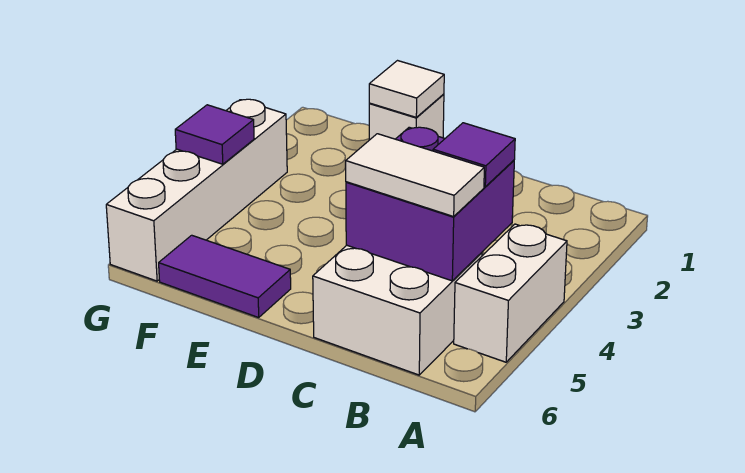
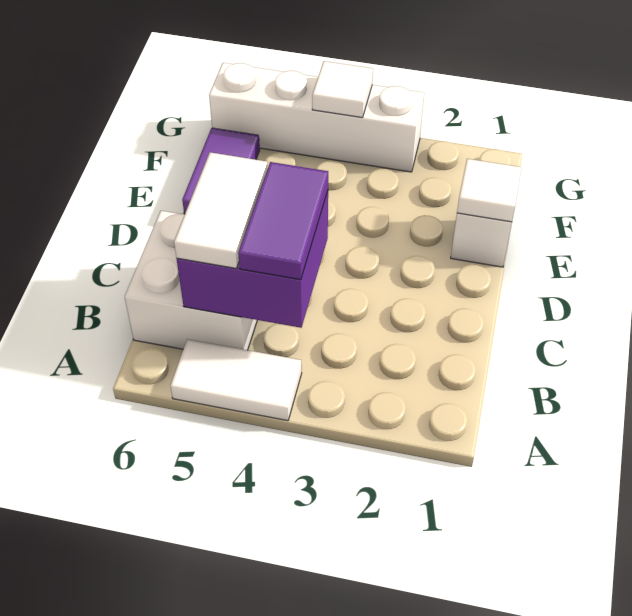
white 1x2 brick [454,224,567,362] -> white 1x2 tile [170,339,302,421]
purple 1x1 tile [433,123,515,187] -> purple 1x2 tile [238,162,328,280]
purple 1x1 tile [175,105,254,164] -> white 1x1 tile [312,61,373,117]

